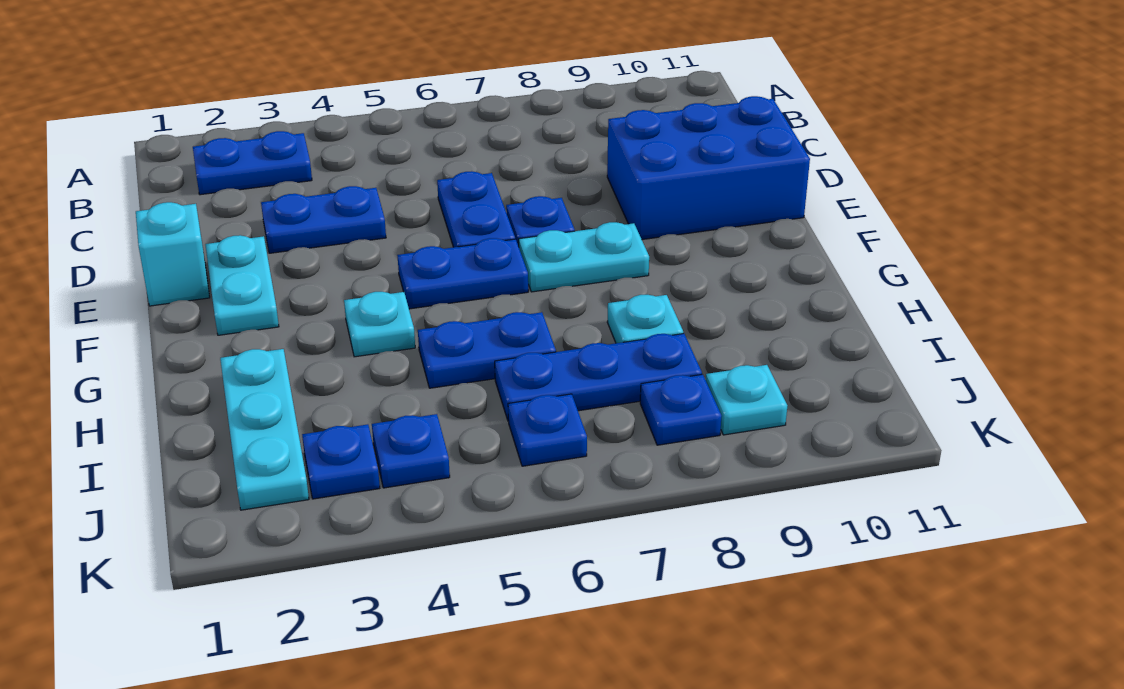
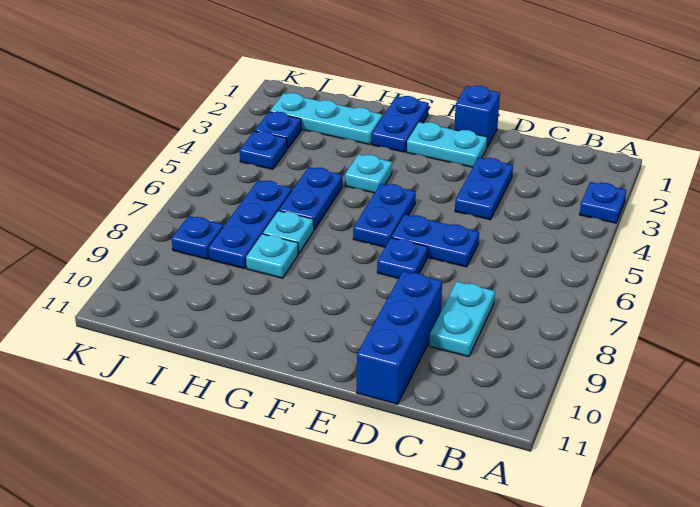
blue 1x2 plate [193,131,312,195] -> blue 1x2 plate moved to [372,96,429,152]
blue 2x3 brick [607,96,810,239] -> blue 1x3 brick [357,271,442,404]
cyan 1x1 brick [136,202,210,306] -> blue 1x1 brick [454,86,500,147]
cyan 1x2 plate [519,222,649,292] -> cyan 1x2 plate moved to [429,282,495,357]
blue 1x1 plate [508,394,587,466] -> blue 1x1 plate moved to [580,182,626,223]
cyan 1x1 plate [706,365,788,435] -> cyan 1x1 plate moved to [263,211,314,254]

